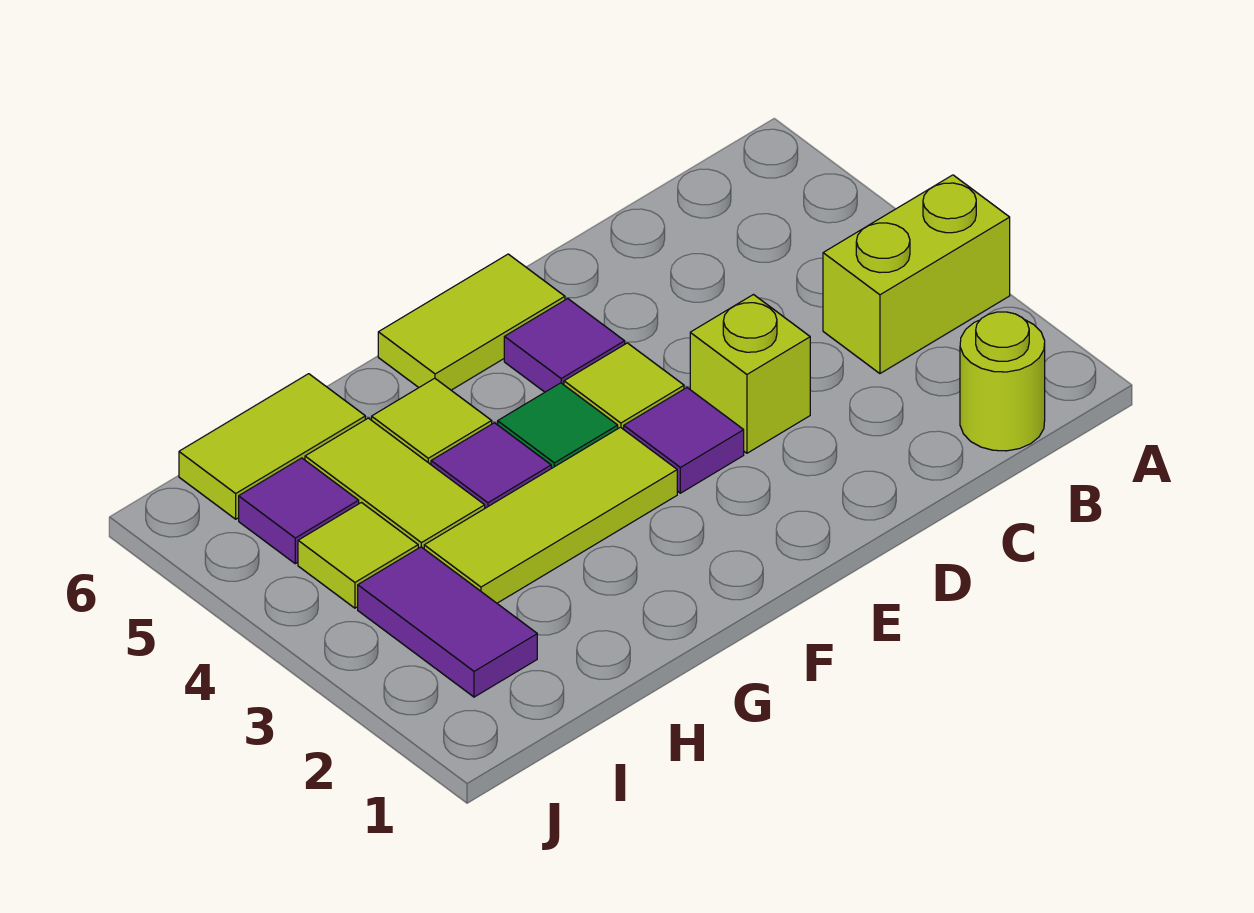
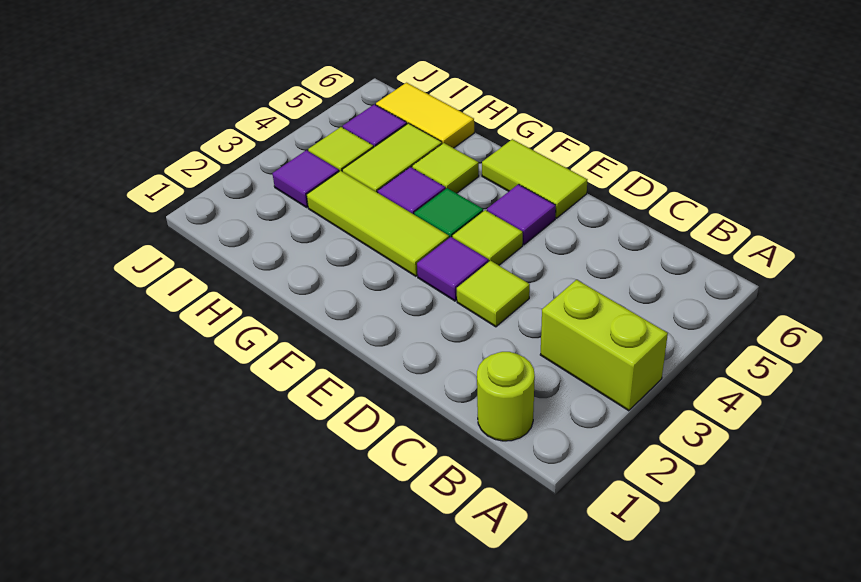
lime 1x1 brick [690,295,810,453] -> lime 1x1 tile [457,260,530,327]
lime 1x2 tile [179,374,365,519] -> yellow 1x2 tile [376,83,474,148]
purple 1x2 tile [358,547,537,697] -> purple 1x1 tile [272,150,339,207]

